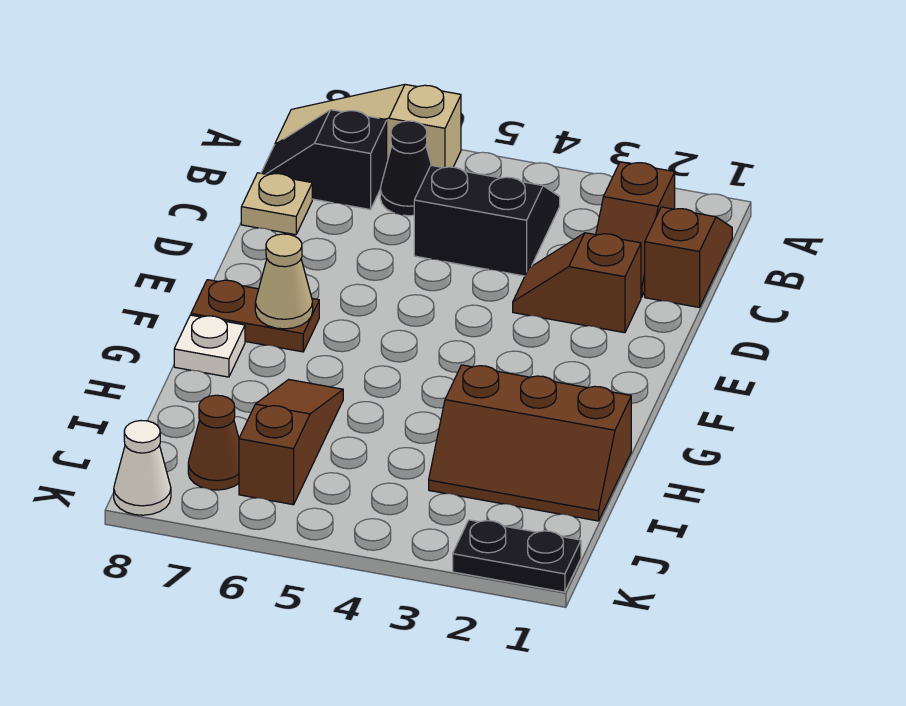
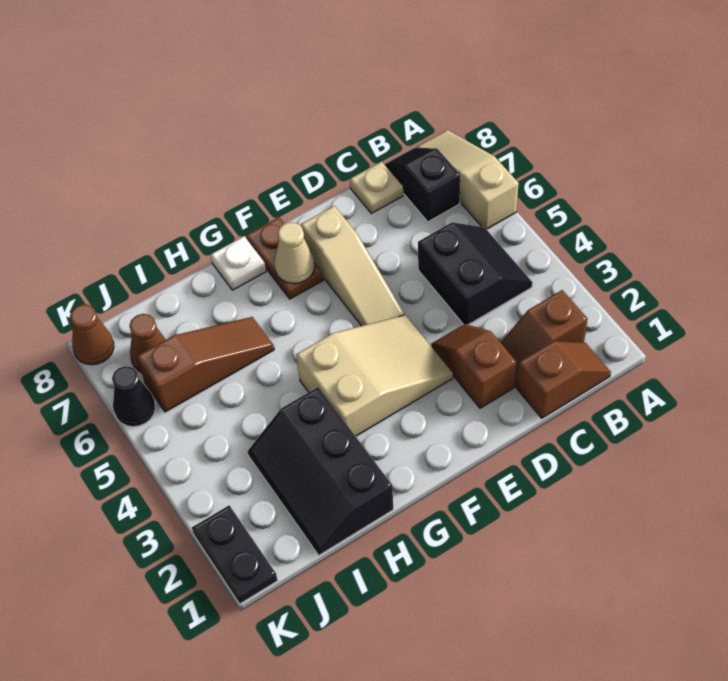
black 1x1 cone [380,121,431,216] -> black 1x1 cone moved to [112,366,155,427]
none -> tan 2x3 slope [296,315,453,436]
none -> tan 1x3 slope [301,206,404,326]
brown 2x3 slope [429,365,631,521] -> black 2x3 slope [248,387,393,555]
white 1x1 cone [114,421,171,515] -> brown 1x1 cone [70,304,114,365]

